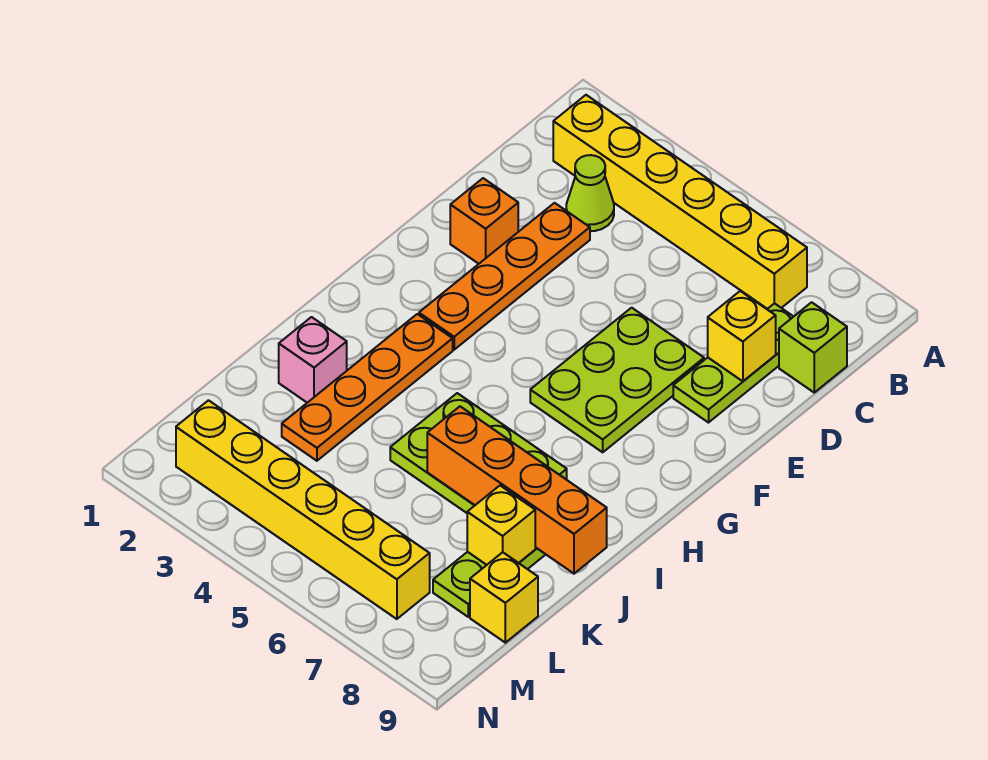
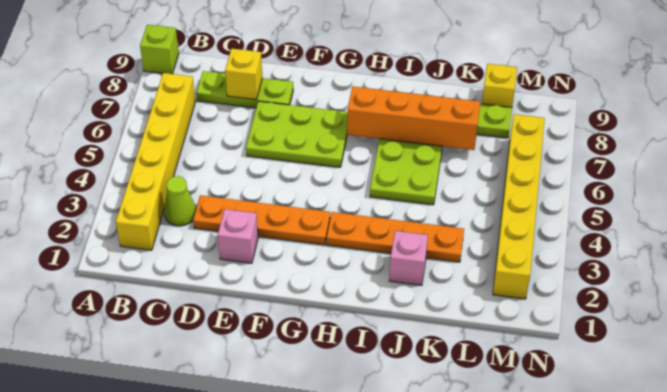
lime 1x1 brick [779,302,847,392] -> lime 1x1 brick moved to [140,25,179,74]
orange 1x1 brick [450,178,518,264] -> pink 1x1 brick [218,209,258,263]
orange 1x4 brick [427,406,607,574] -> orange 1x4 brick turned to [347,87,480,150]
yellow 1x1 brick [467,486,535,565] -> none

